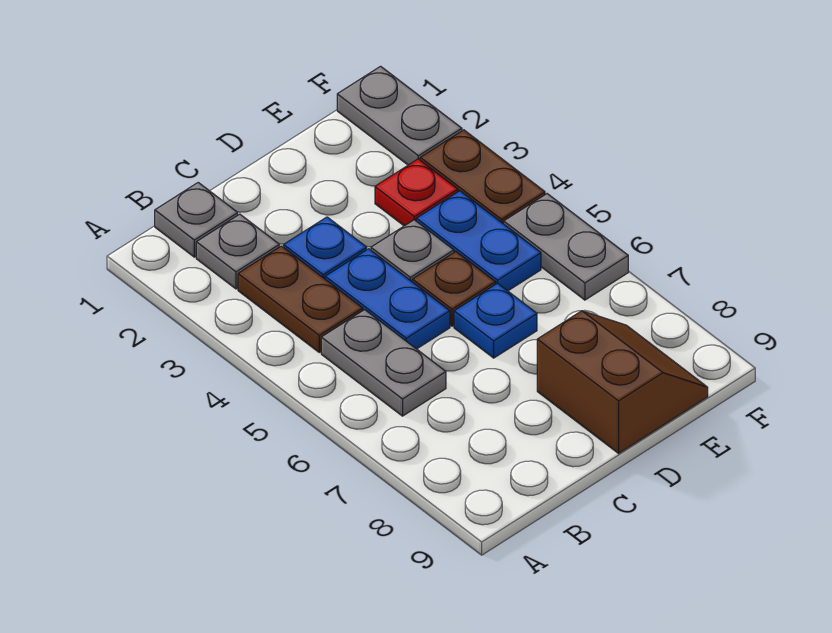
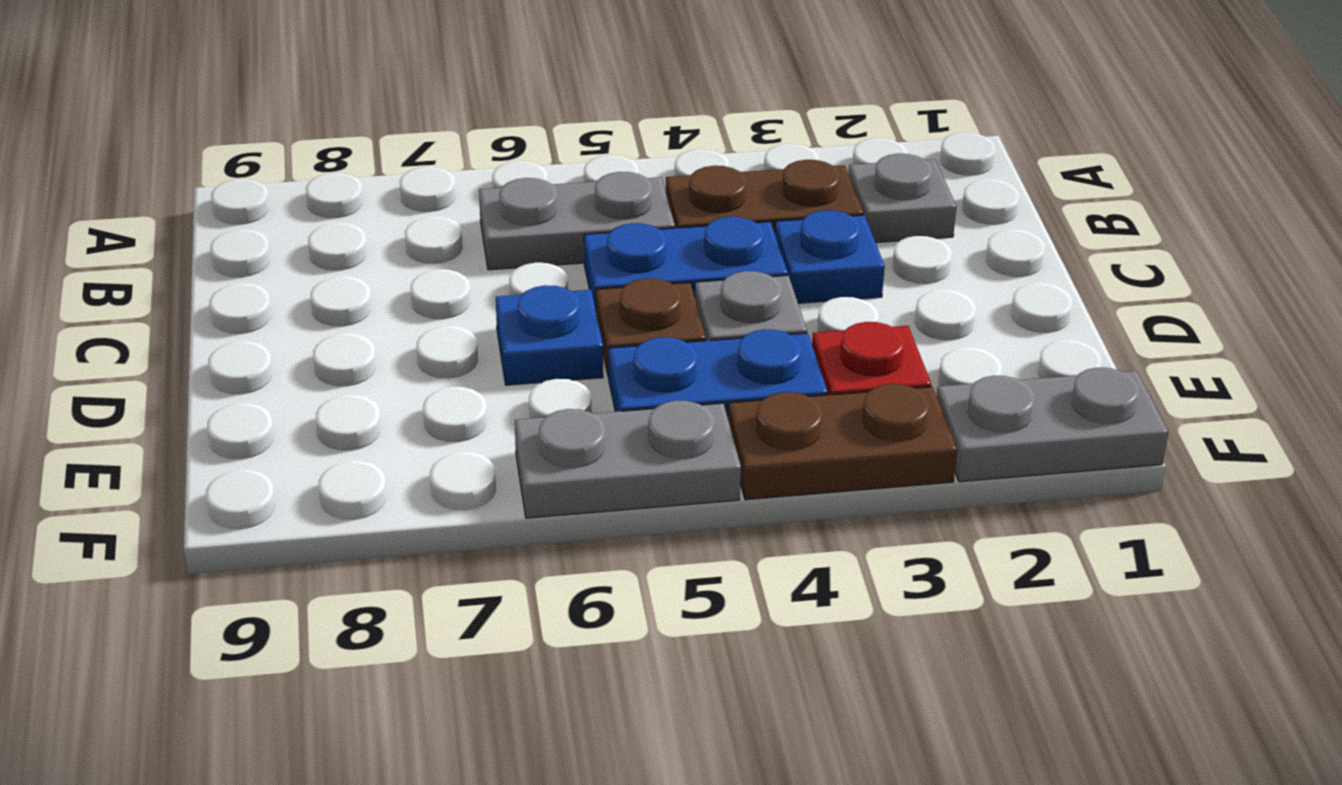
grey 1x1 plate [155,183,238,257] -> none
brown 2x2 slope [537,311,708,453] -> none

